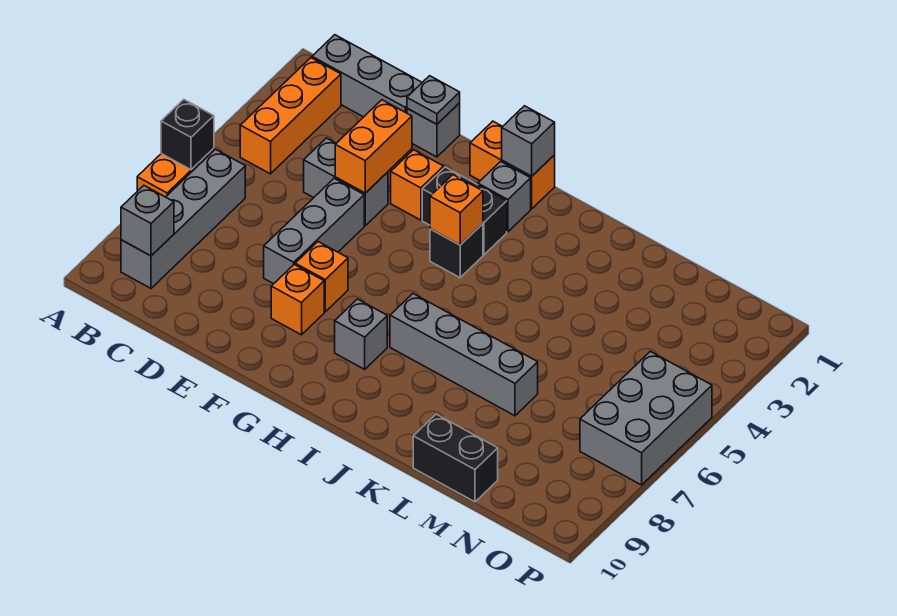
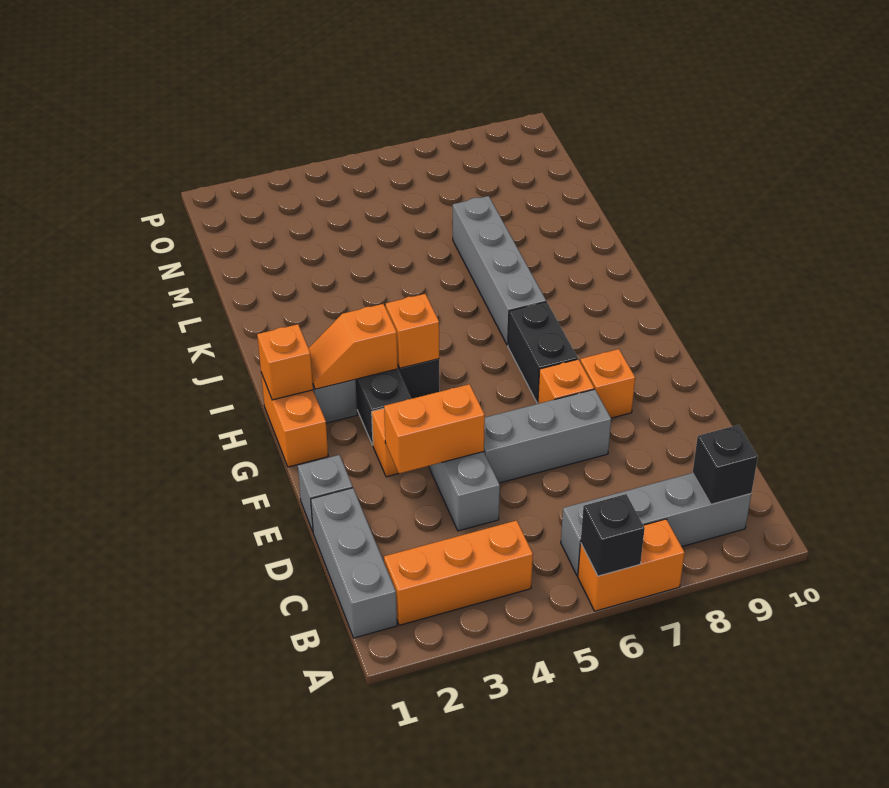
grey 1x1 brick [121,186,174,256] -> black 1x1 brick [693,425,758,504]
grey 1x1 plate [407,76,460,124] -> none
grey 1x1 brick [502,106,555,176] -> orange 1x1 brick [257,324,313,400]
none -> orange 1x2 slope [309,304,398,389]
grey 1x1 brick [335,299,387,369] -> none
black 1x2 brick [413,414,498,502] -> black 1x2 brick moved to [508,302,578,403]
grey 2x3 brick [580,351,712,485] -> none

